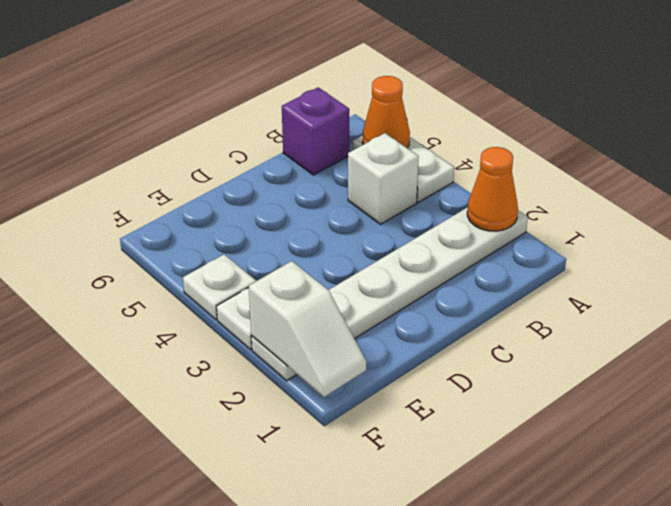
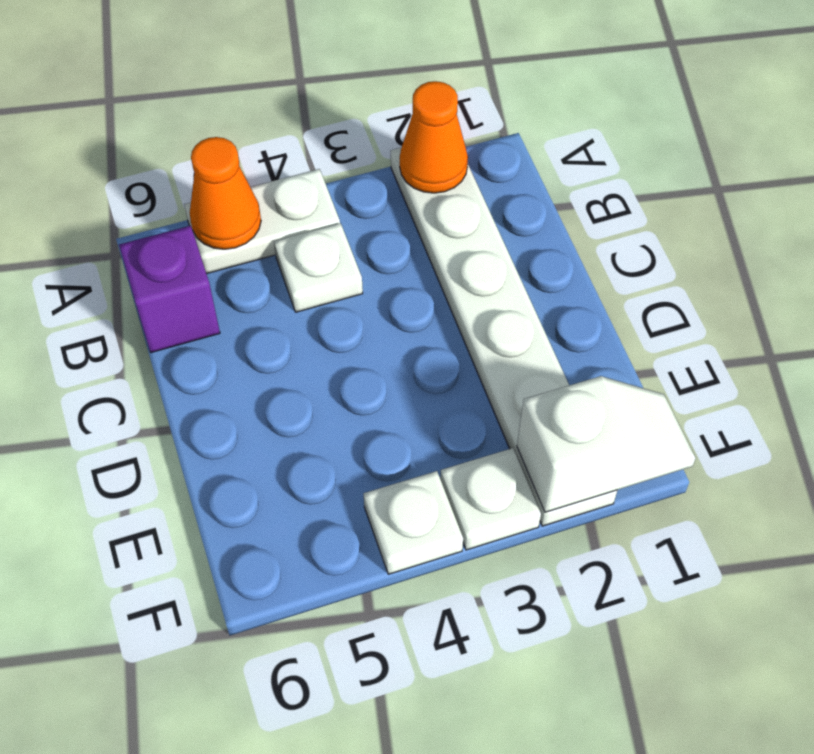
white 1x1 brick [348,133,419,224] -> white 1x1 plate [274,223,363,312]

